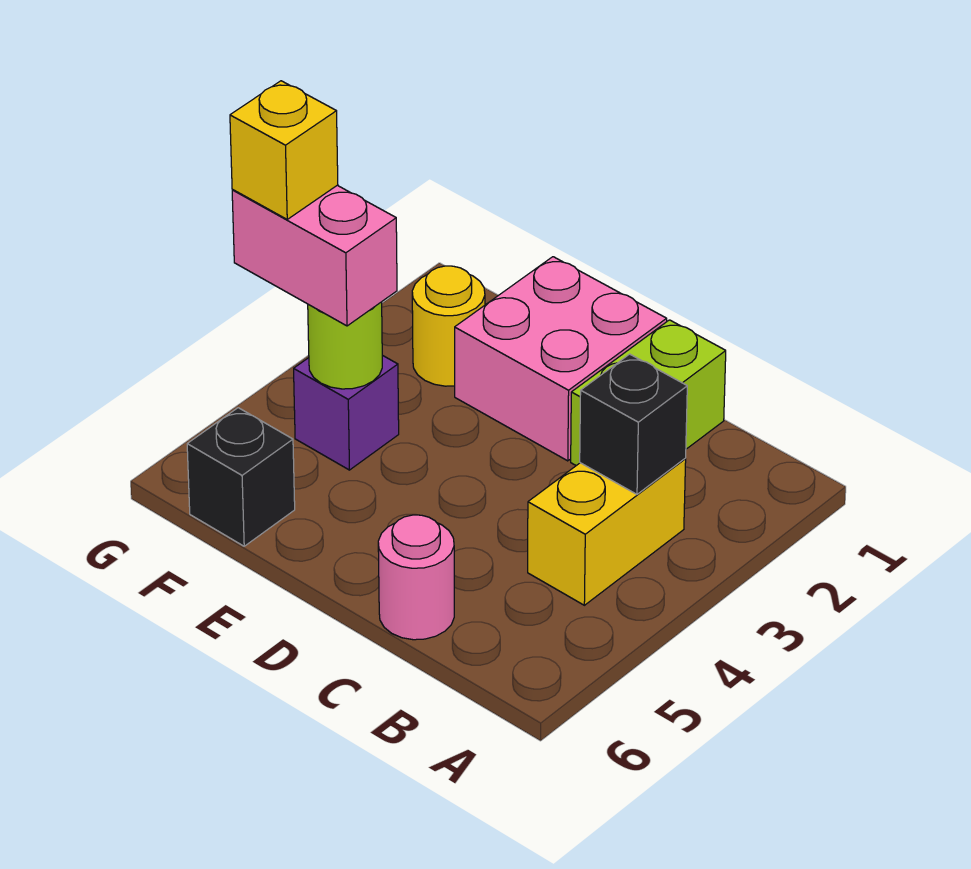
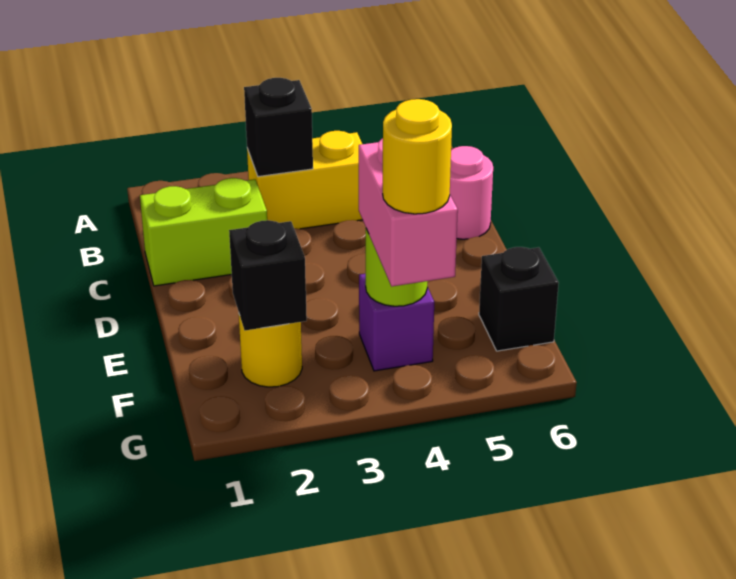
pink 2x2 brick [455,257,667,461] -> none
none -> black 1x1 brick [229,220,307,330]
yellow 1x1 brick [230,81,338,219] -> yellow 1x1 round brick [383,99,452,214]

